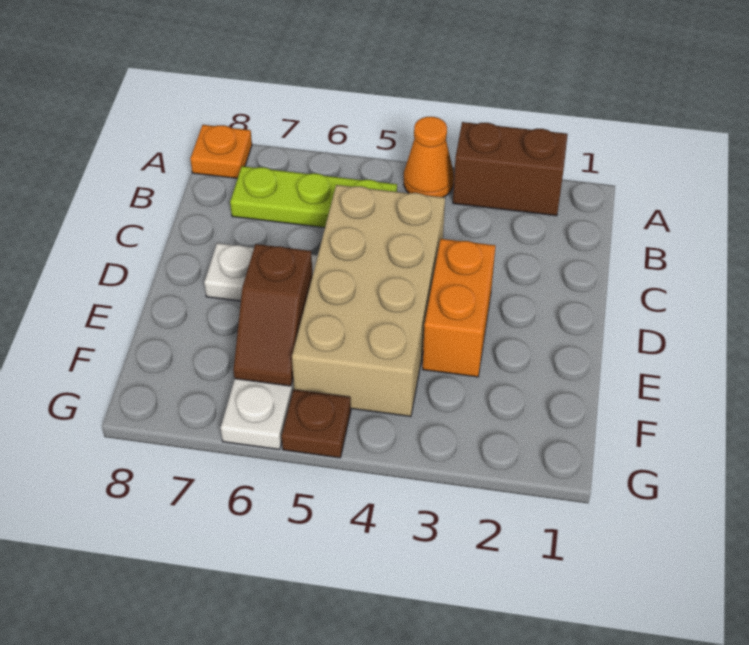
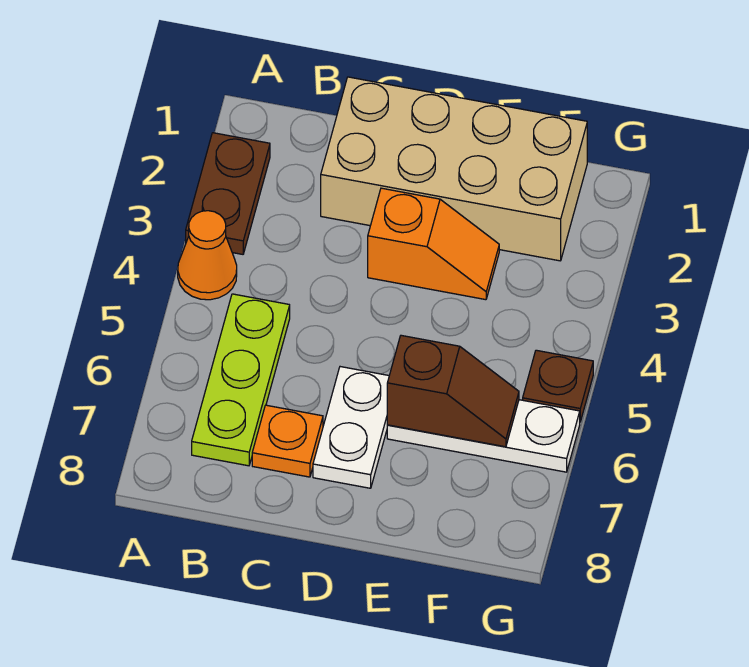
brown 1x2 brick [453,122,568,216] -> brown 1x2 plate [186,133,270,254]
orange 1x1 plate [190,125,252,179] -> orange 1x1 plate moved to [252,405,323,477]
tan 2x4 brick [292,185,445,417] -> tan 2x4 brick moved to [321,77,587,261]
orange 1x2 brick [423,239,495,377] -> orange 1x2 slope [368,188,499,300]

